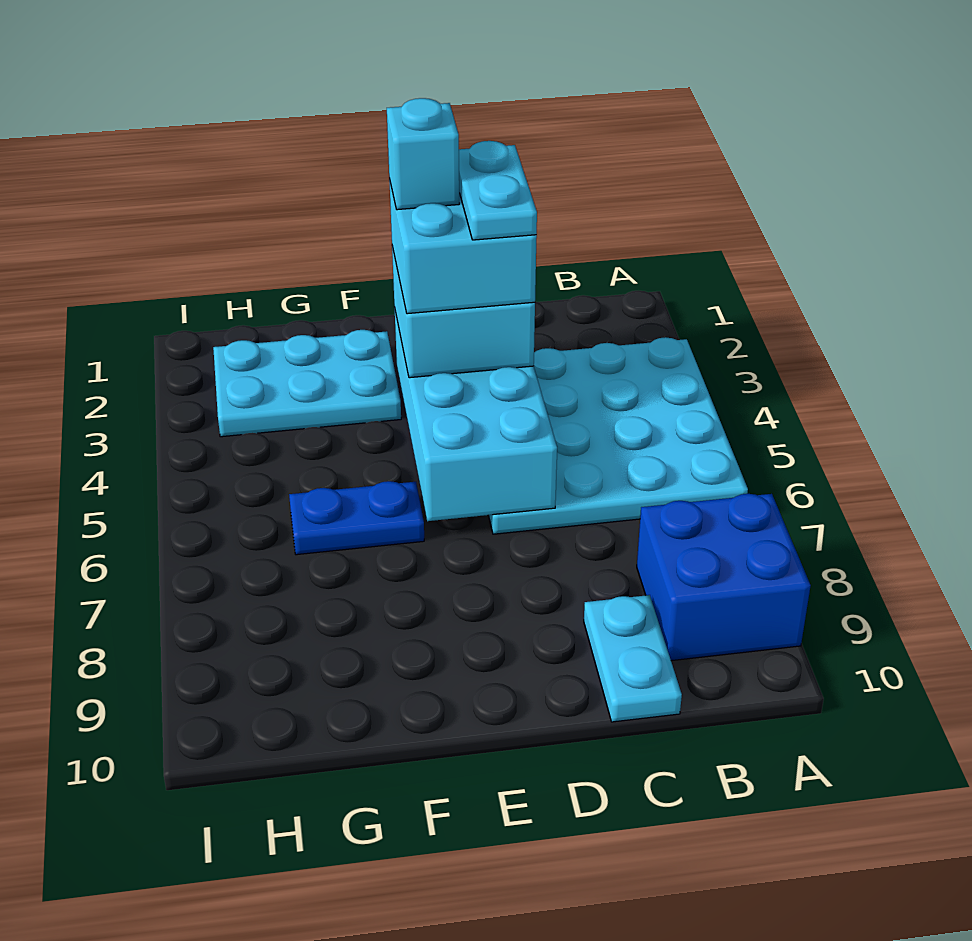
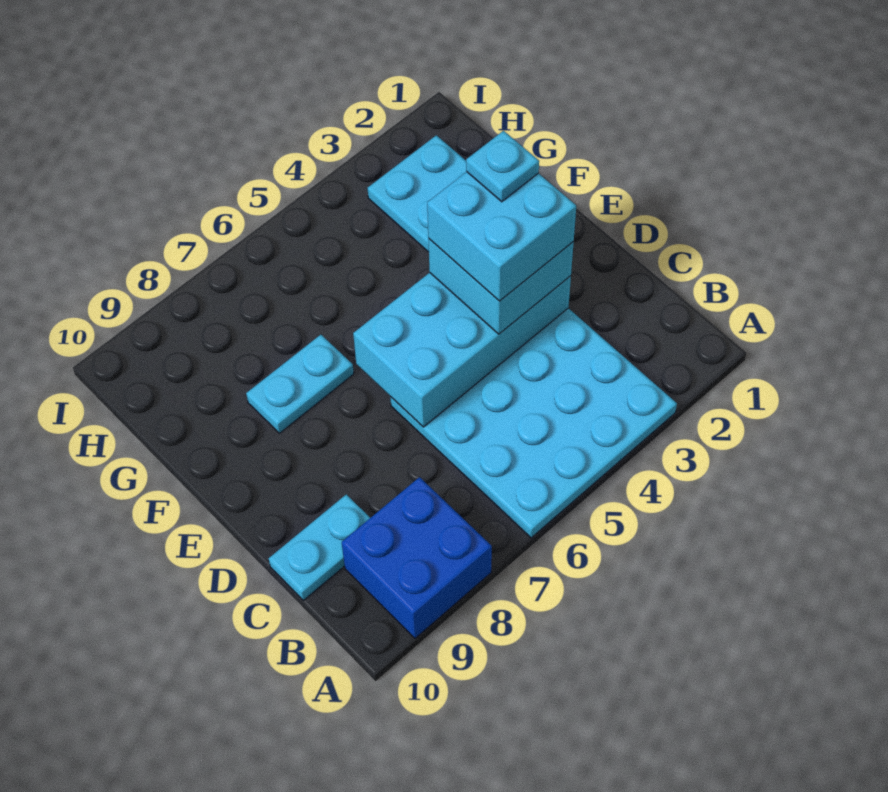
cyan 1x2 plate [459,141,537,240] -> cyan 1x2 plate moved to [246,335,354,433]
cyan 1x1 brick [387,98,459,210] -> cyan 1x1 plate [466,131,539,202]
blue 1x2 plate [289,481,424,555] -> none

